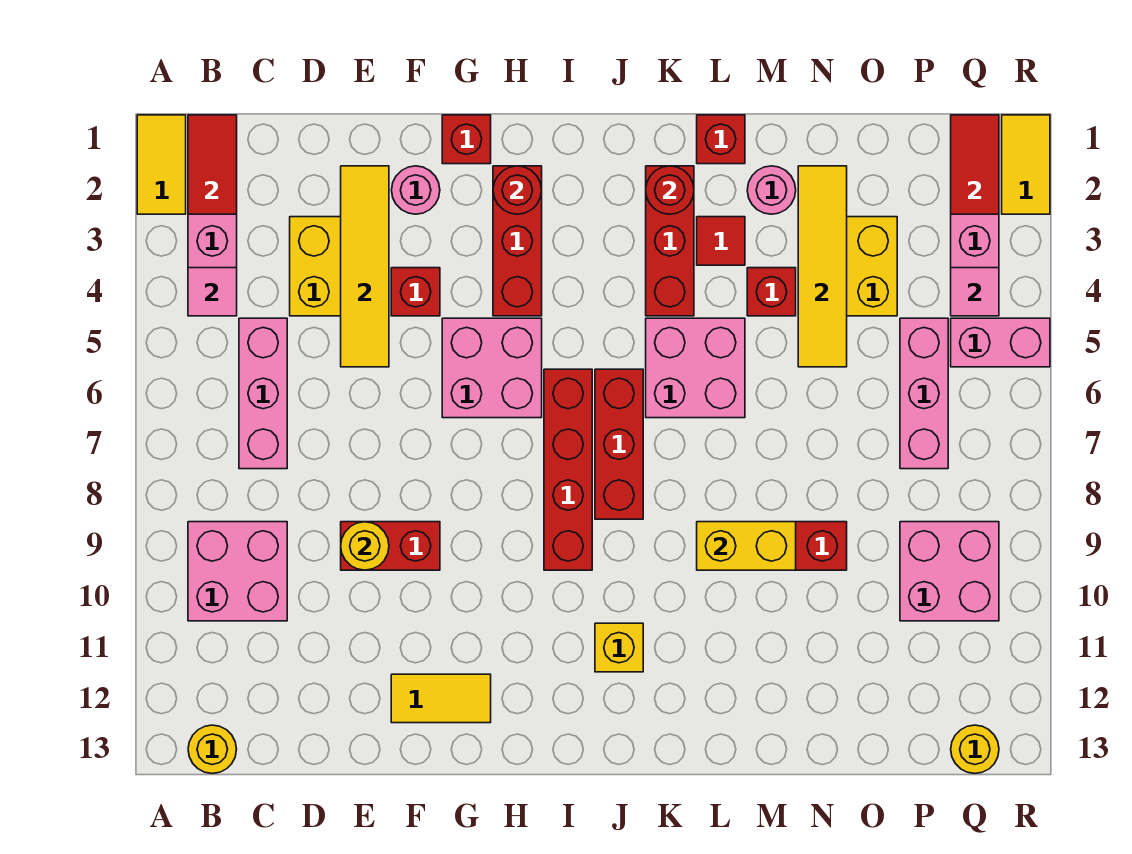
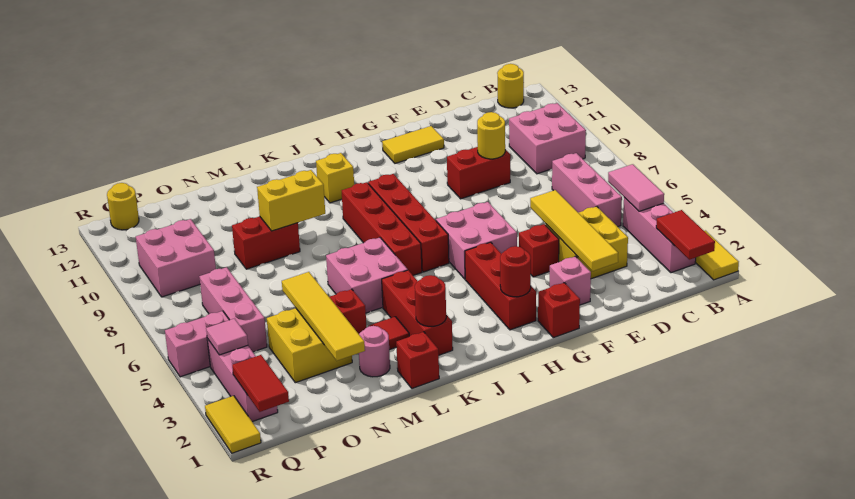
pink 1x1 tile [188,268,237,316] -> pink 1x2 tile [608,164,664,211]
pink 1x1 round brick [392,166,440,214] -> pink 1x1 brick [550,256,591,305]
red 1x3 brick [595,369,643,519] -> red 1x4 brick [342,182,422,276]

